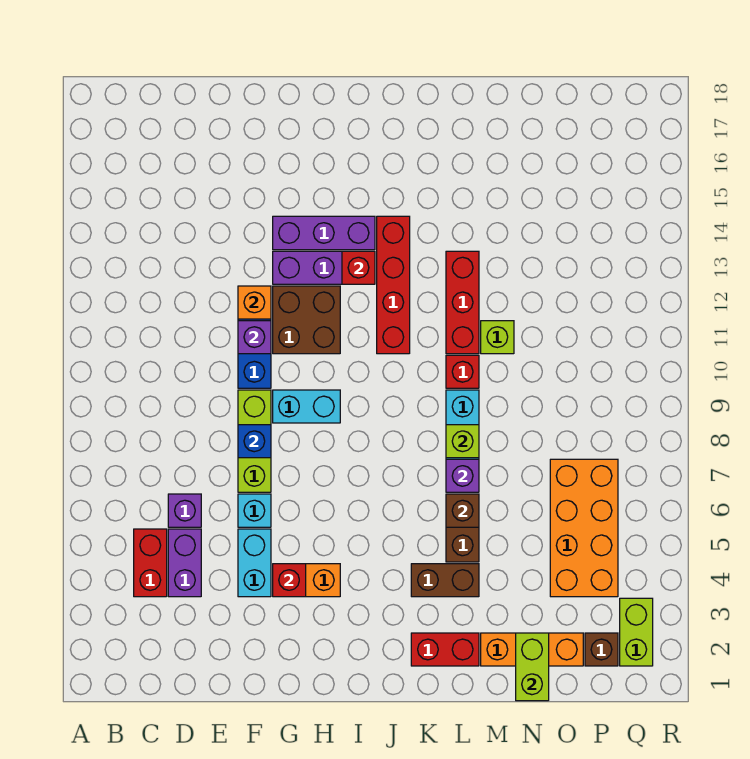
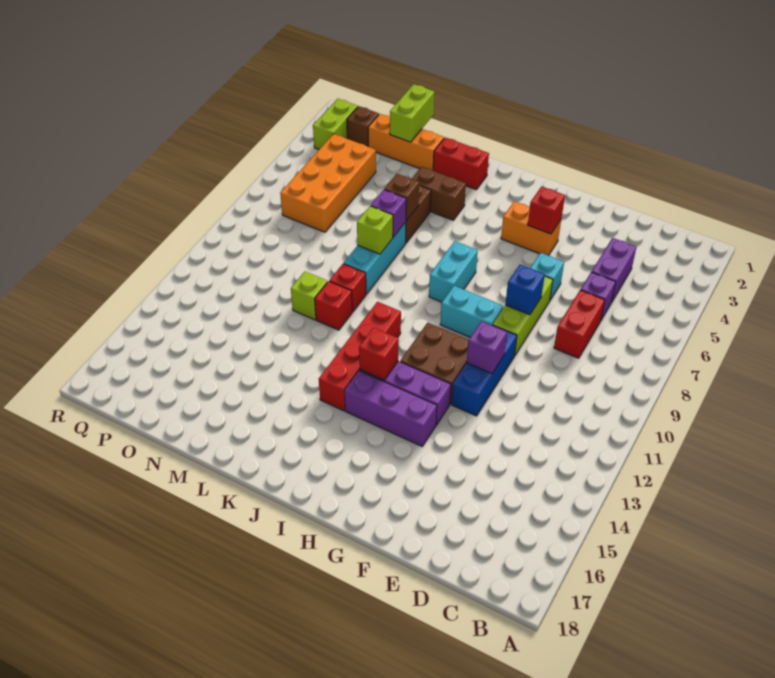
red 1x2 brick [134,529,167,597] -> red 1x2 brick moved to [554,290,605,358]
cyan 1x2 brick [238,529,271,597] -> cyan 1x2 brick moved to [429,241,478,302]
orange 1x1 brick [238,286,271,319] -> none
red 1x3 brick [446,251,479,354] -> red 1x1 brick [315,281,352,330]

